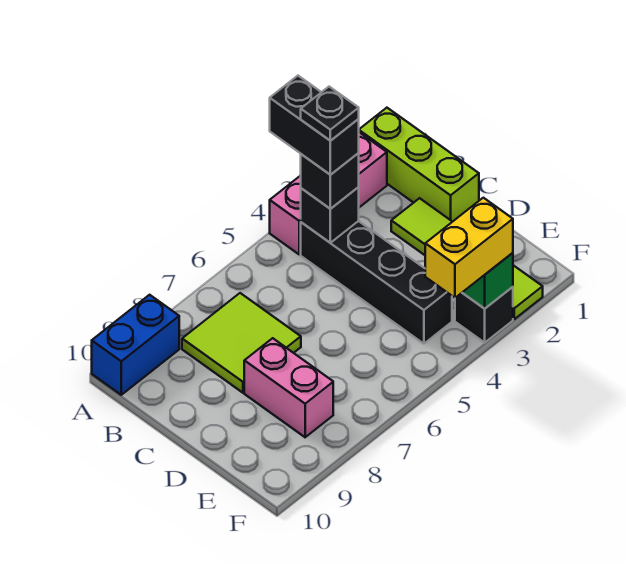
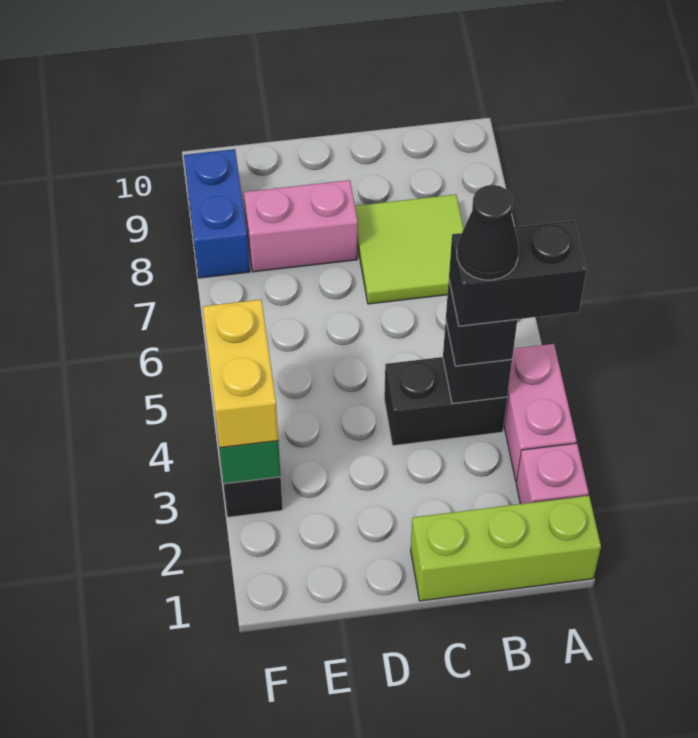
blue 1x2 brick [92,295,179,395] -> blue 1x2 brick moved to [184,149,250,278]
black 1x4 brick [301,221,452,344] -> black 1x2 brick [384,357,507,446]
black 1x1 plate [301,87,359,141] -> black 1x1 cone [457,185,519,280]
lime 1x4 tile [391,198,543,319] -> none

